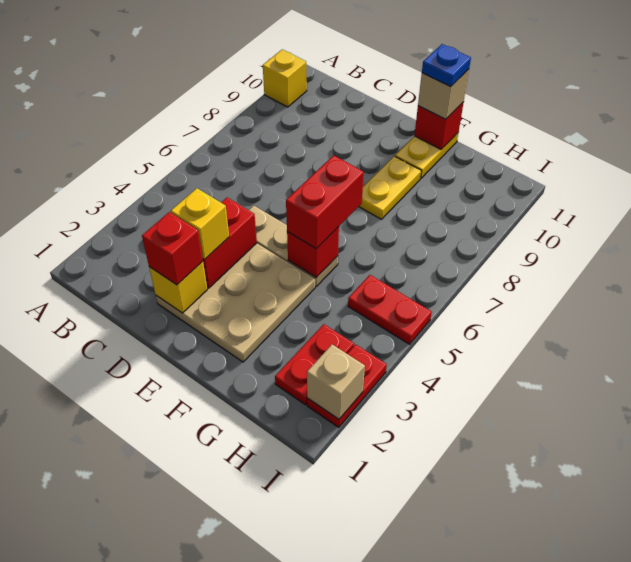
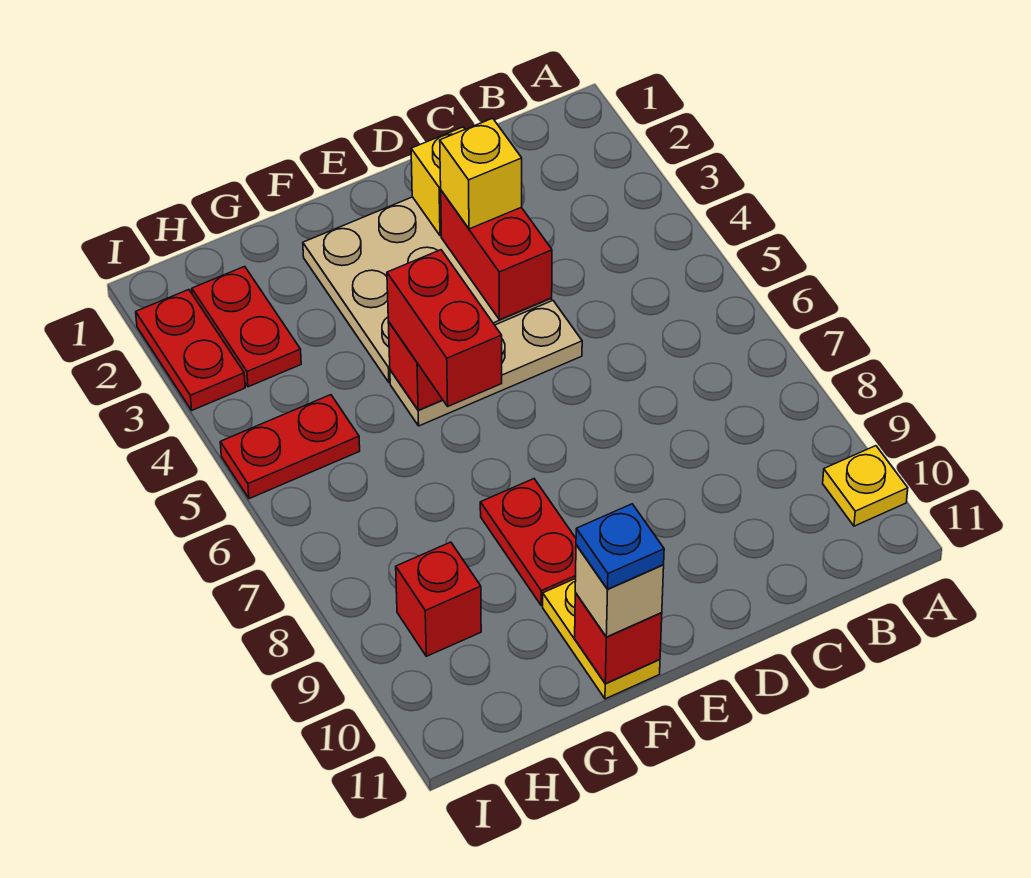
yellow 1x1 brick [263,49,307,107] -> yellow 1x1 plate [823,446,908,526]
red 1x1 brick [142,212,203,285] -> red 1x1 brick moved to [396,542,481,656]
yellow 1x2 plate [359,156,421,219] -> red 1x2 plate [480,479,576,605]
tan 1x1 brick [307,345,365,419] -> none

